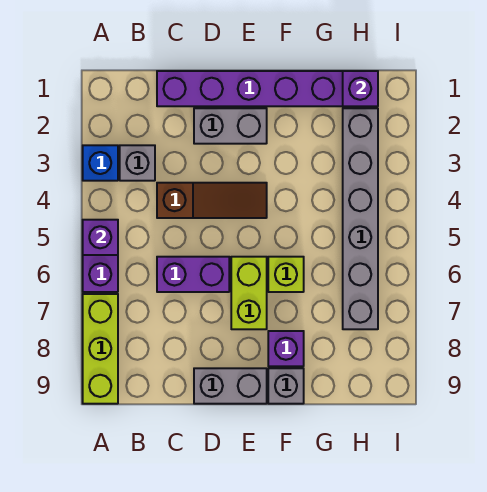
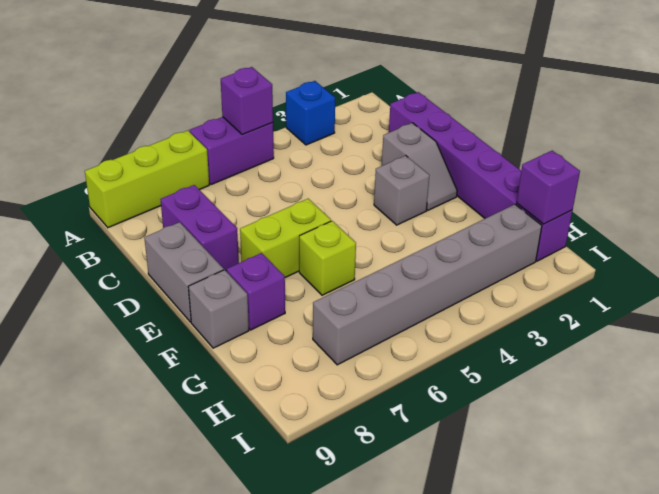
grey 1x1 brick [120,145,155,181] -> grey 1x1 brick moved to [374,156,429,225]
brown 1x3 slope [157,183,267,218] -> none
purple 1x2 brick [157,257,229,292] -> purple 1x2 brick moved to [160,185,239,271]
grey 1x2 brick [194,108,267,144] -> grey 1x2 slope [382,123,457,210]

